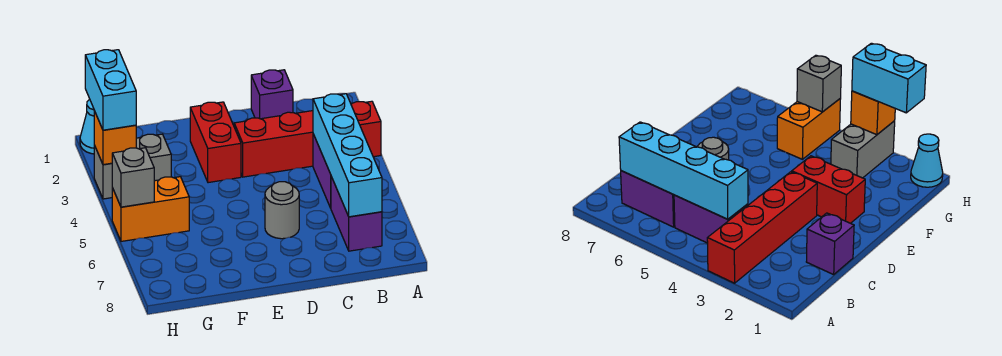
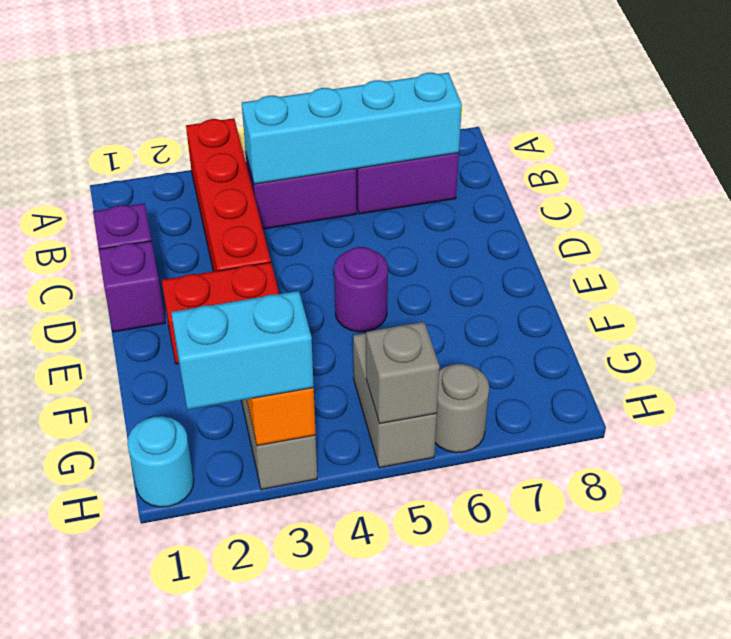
none -> purple 1x1 brick [99,241,165,332]
grey 1x1 round brick [265,182,299,239] -> grey 1x1 round brick moved to [435,364,489,453]
none -> purple 1x1 round brick [334,247,388,332]
orange 1x2 brick [112,177,189,241] -> grey 1x2 brick [353,333,437,468]
cyan 1x1 cone [80,99,94,154] -> cyan 1x1 round brick [128,416,194,507]

